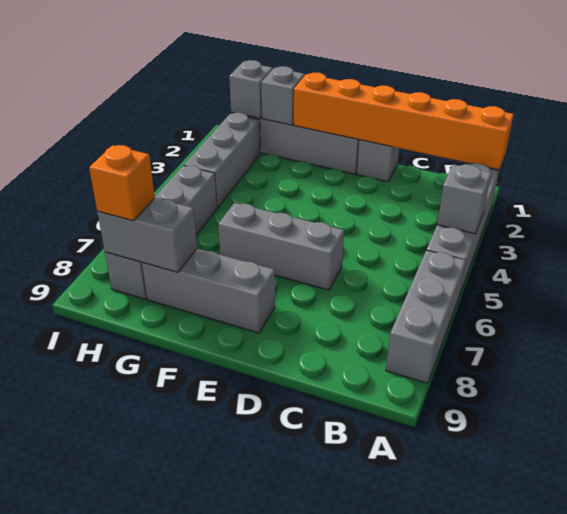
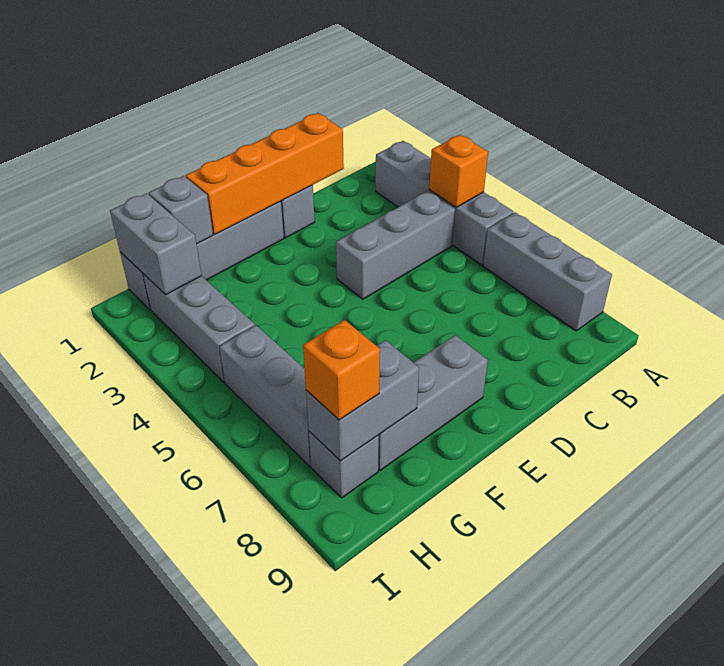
orange 1x6 brick [294,72,514,169] -> orange 1x4 brick [186,113,344,234]
grey 1x1 brick [437,164,491,234] -> orange 1x1 brick [429,135,488,207]
grey 1x3 brick [218,203,344,290] -> grey 1x3 brick moved to [336,191,455,299]
grey 1x1 brick [229,60,273,118] -> grey 1x2 brick [110,193,202,295]

